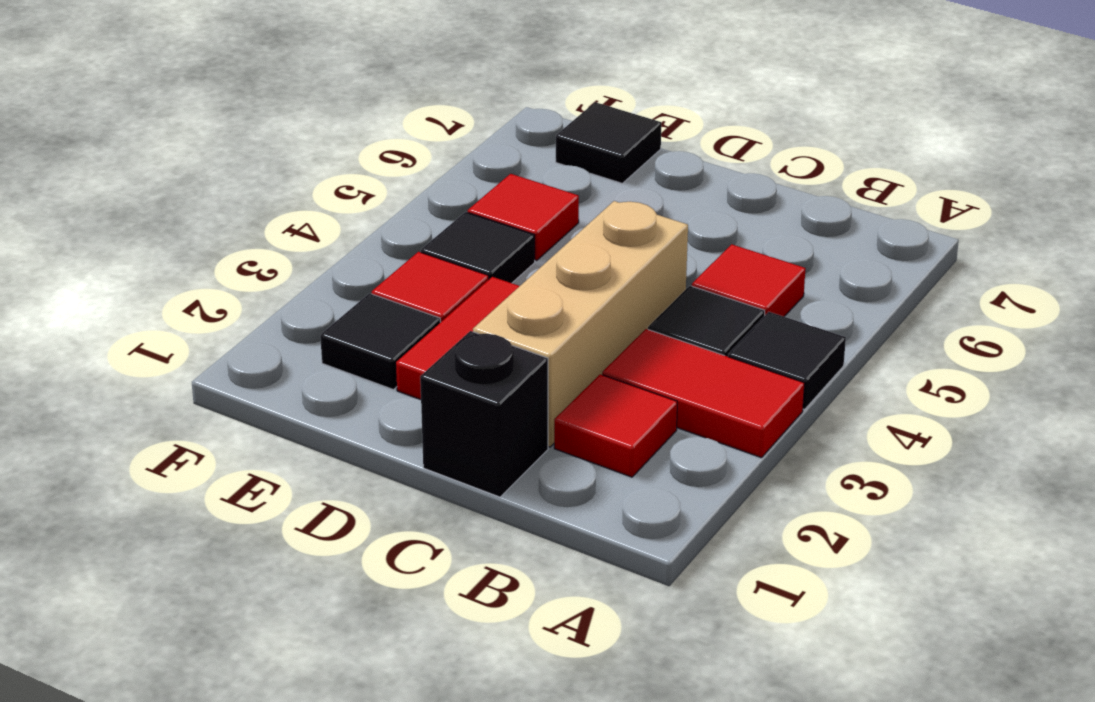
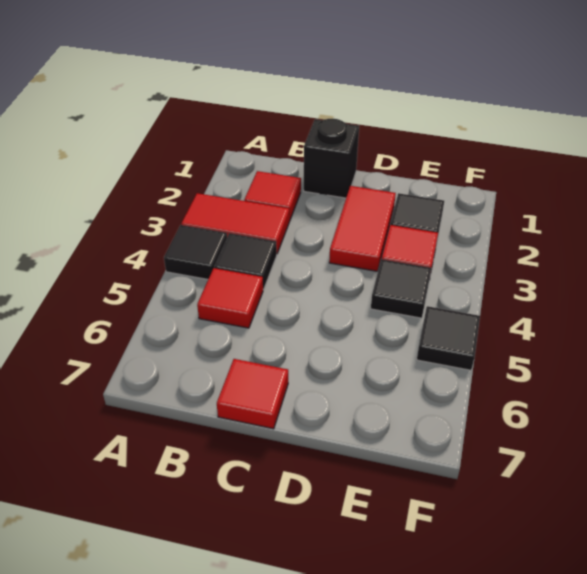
tan 1x3 brick [473,201,688,447] -> none
red 1x1 tile [468,174,579,260] -> red 1x1 tile moved to [217,359,288,429]
black 1x1 tile [556,102,661,183] -> black 1x1 tile moved to [417,306,480,370]

